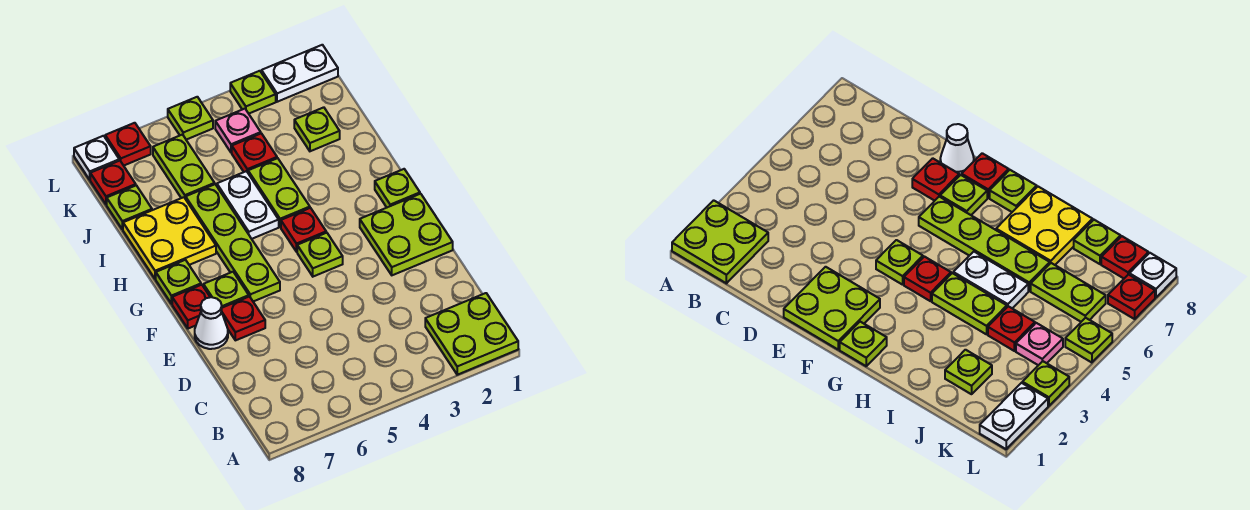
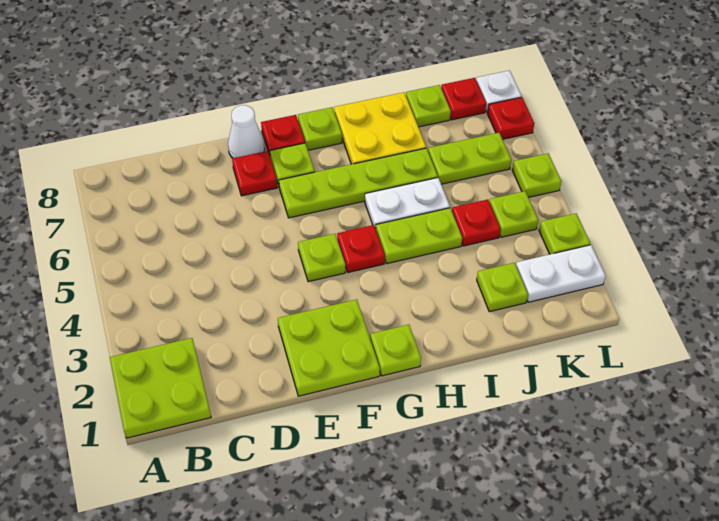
pink 1x1 plate [215,109,261,153] -> lime 1x1 plate [489,191,538,237]
white 1x2 plate [262,45,338,102] -> white 1x2 plate turned to [516,245,606,302]

